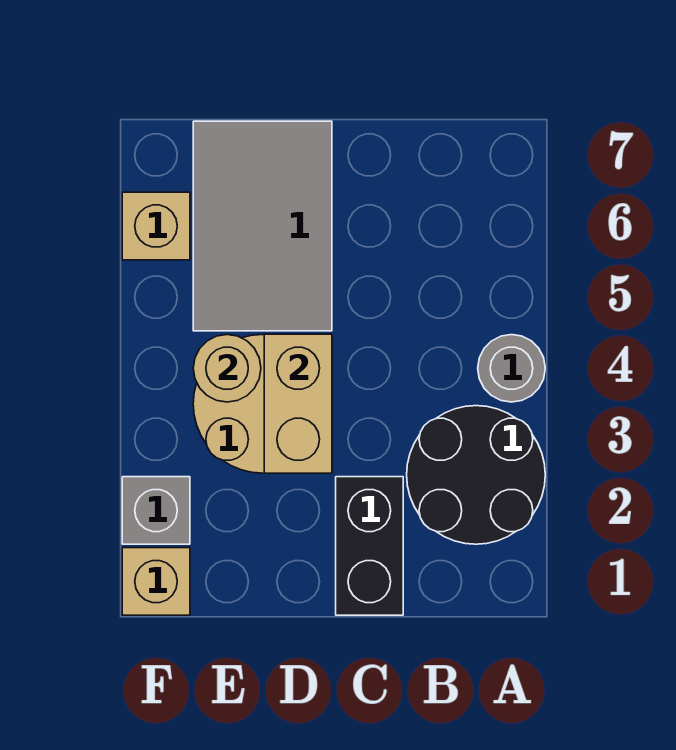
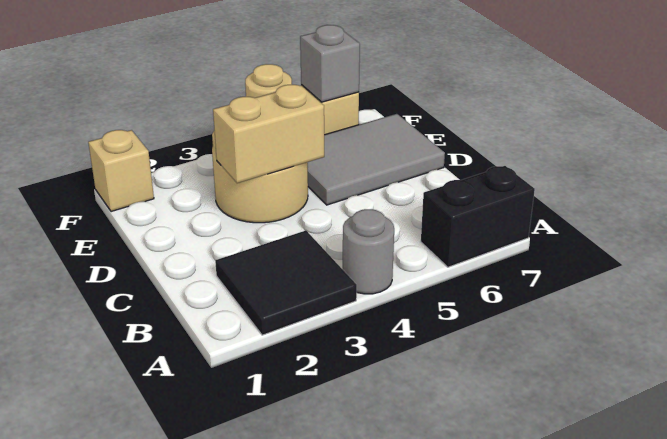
black 2x2 round brick [407,406,545,544] -> black 2x2 tile [215,231,357,335]
black 1x2 brick [336,477,403,615] -> black 1x2 brick moved to [421,166,535,267]
grey 1x1 brick [122,477,190,544] -> grey 1x1 brick moved to [300,25,360,102]

